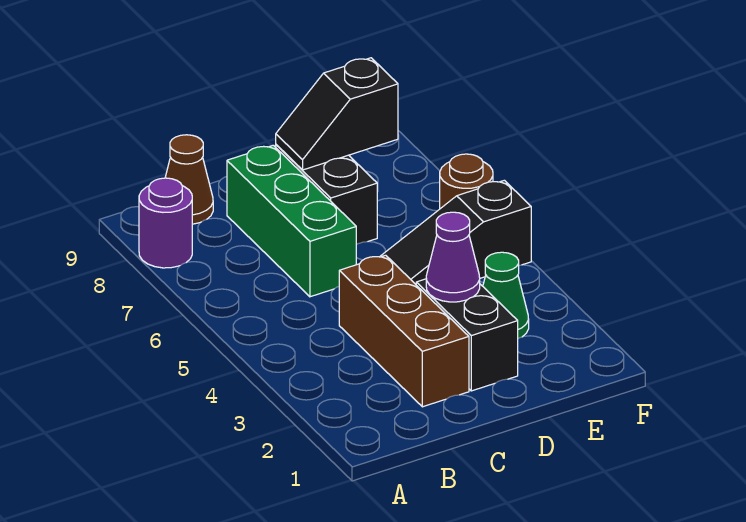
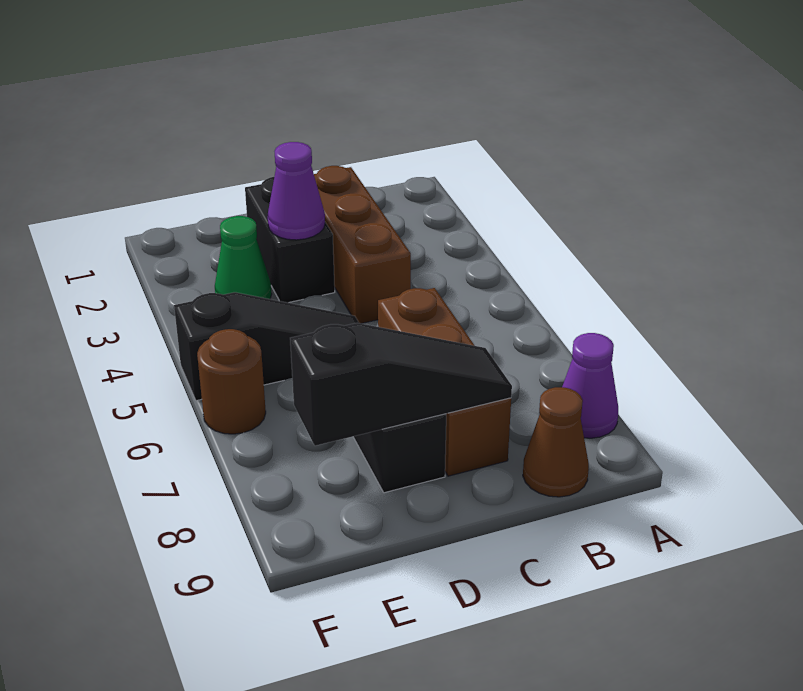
purple 1x1 round brick [139,178,192,268] -> purple 1x1 cone [562,333,618,438]
green 1x3 brick [227,145,356,297] -> brown 1x3 brick [378,288,511,476]
black 1x2 slope [276,58,398,170] -> black 1x3 slope [290,323,512,446]

